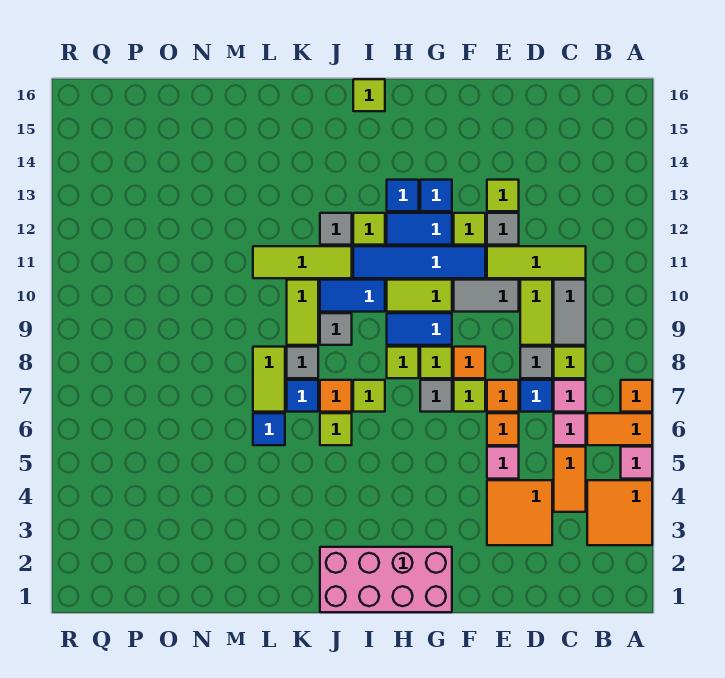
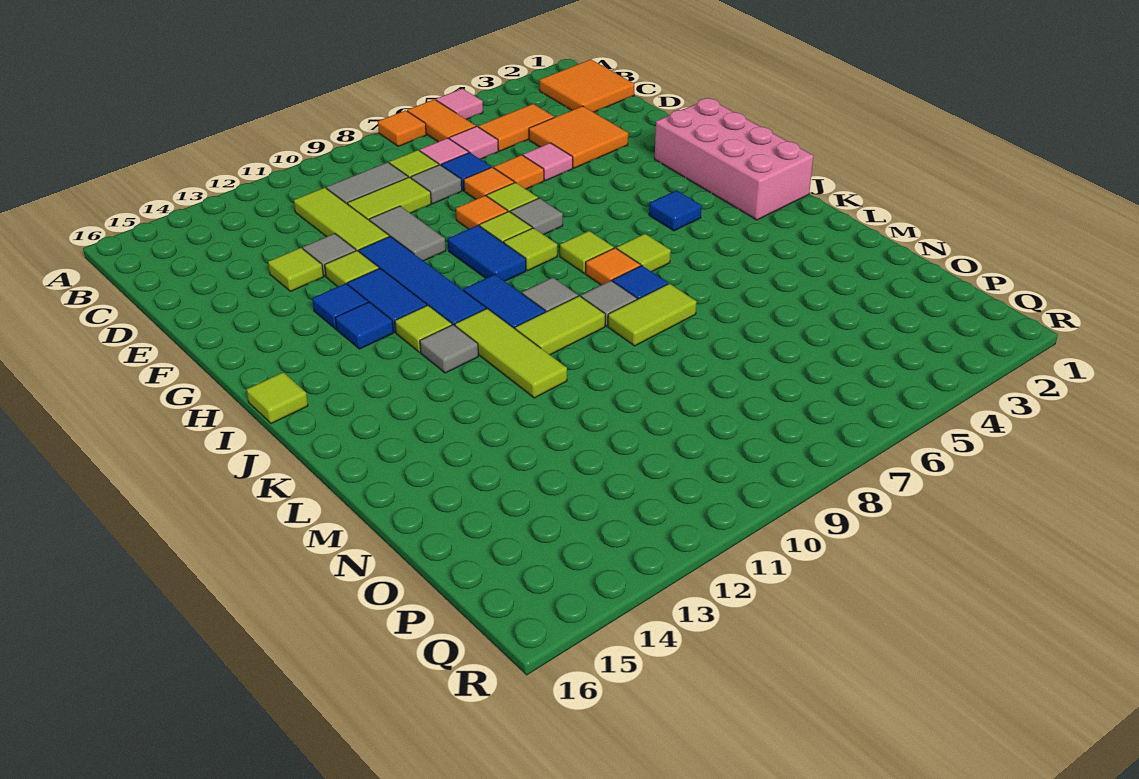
orange 2x2 tile [587,480,652,545] -> orange 2x2 tile moved to [540,59,634,112]
lime 1x2 tile [387,280,452,312] -> none
blue 1x1 tile [253,413,285,445] -> blue 1x1 tile moved to [649,190,702,231]

